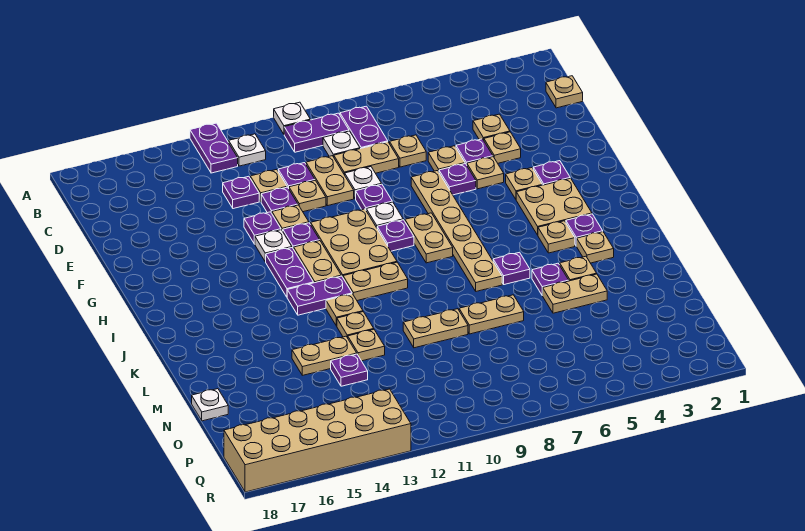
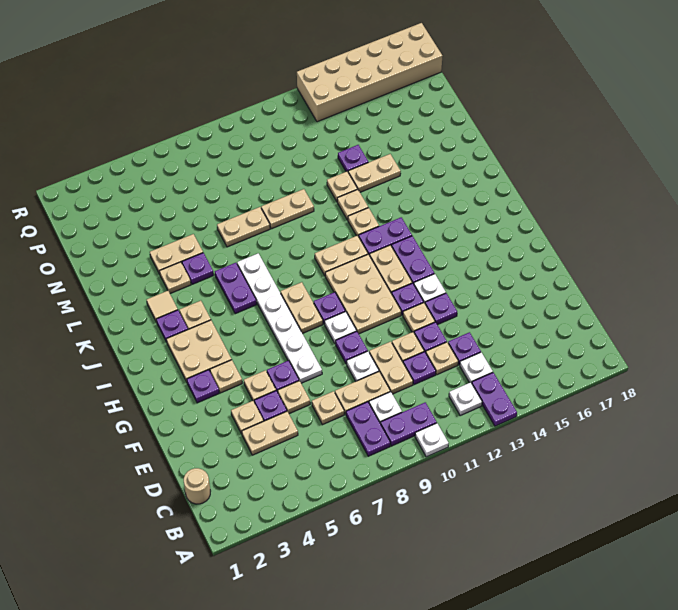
tan 1x1 plate [546,76,583,108] -> tan 1x1 round brick [184,468,210,504]
tan 1x1 plate [473,114,510,140] -> tan 1x2 plate [242,412,298,455]
tan 1x6 plate [411,171,502,291] -> white 1x6 plate [237,253,322,383]
tan 1x1 plate [577,232,614,263] -> tan 1x1 tile [147,291,178,322]
purple 1x1 plate [493,252,530,285] -> purple 1x2 plate [215,263,257,314]
white 1x1 plate [192,389,228,421] -> white 1x1 plate moved to [460,352,493,383]

